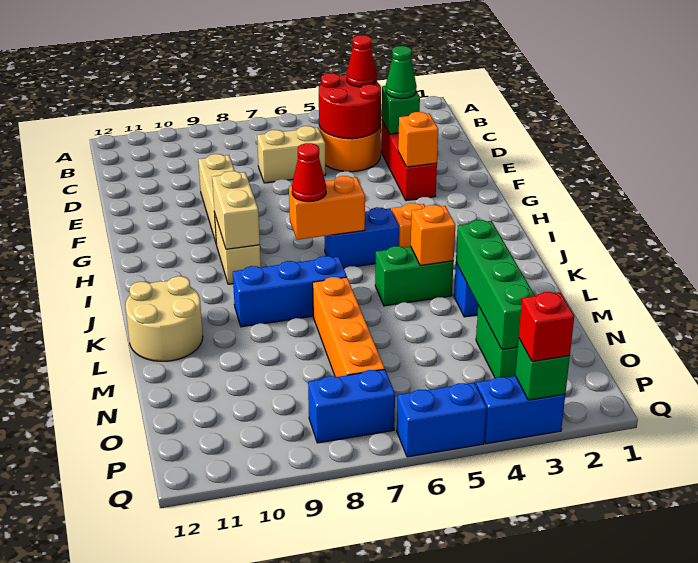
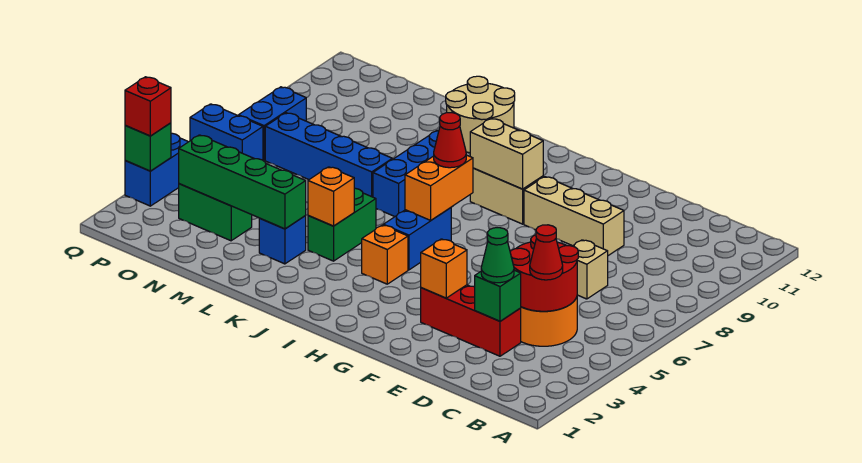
tan 1x2 brick [257,126,326,183] -> tan 1x1 brick [573,240,608,299]
orange 1x4 brick [313,277,385,377] -> blue 1x4 brick [265,113,392,197]
blue 1x2 brick [397,383,487,457] -> blue 1x2 brick turned to [190,104,263,160]

